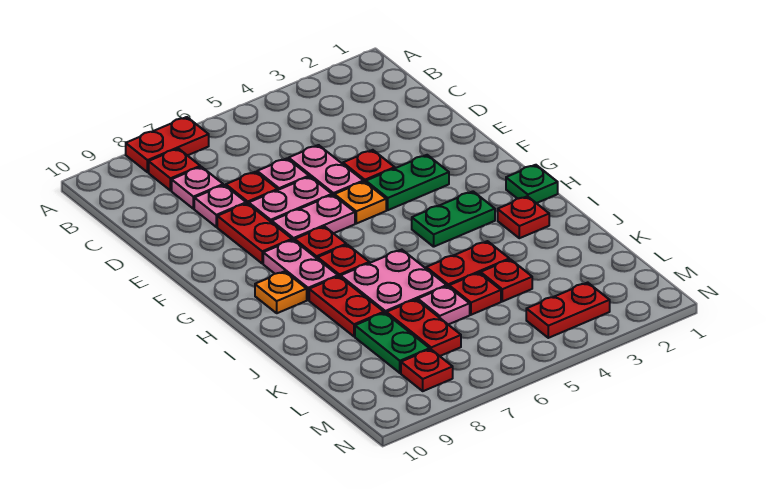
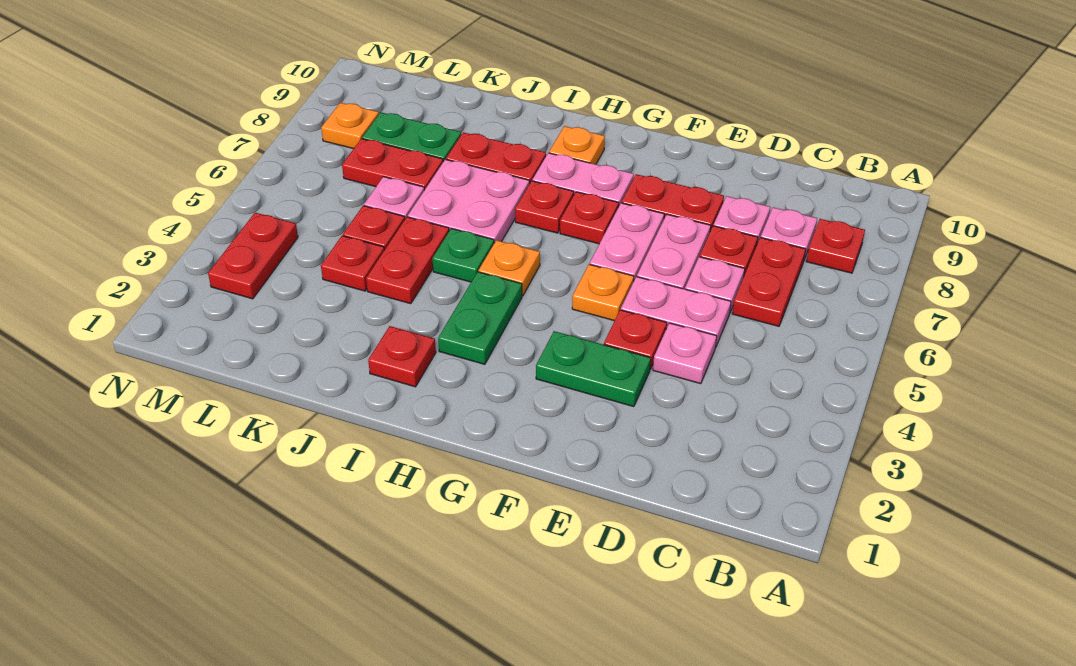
red 1x2 plate [126,117,209,172] -> red 1x2 plate moved to [732,237,806,326]
none -> pink 1x1 plate [653,323,717,384]
green 1x2 plate [366,155,449,210] -> green 1x2 plate turned to [536,331,651,407]
green 1x1 plate [506,165,558,203] -> green 1x1 plate moved to [432,229,494,282]
none -> orange 1x1 plate [478,240,540,296]
red 1x1 plate [401,349,453,391] -> orange 1x1 plate [321,103,379,149]

